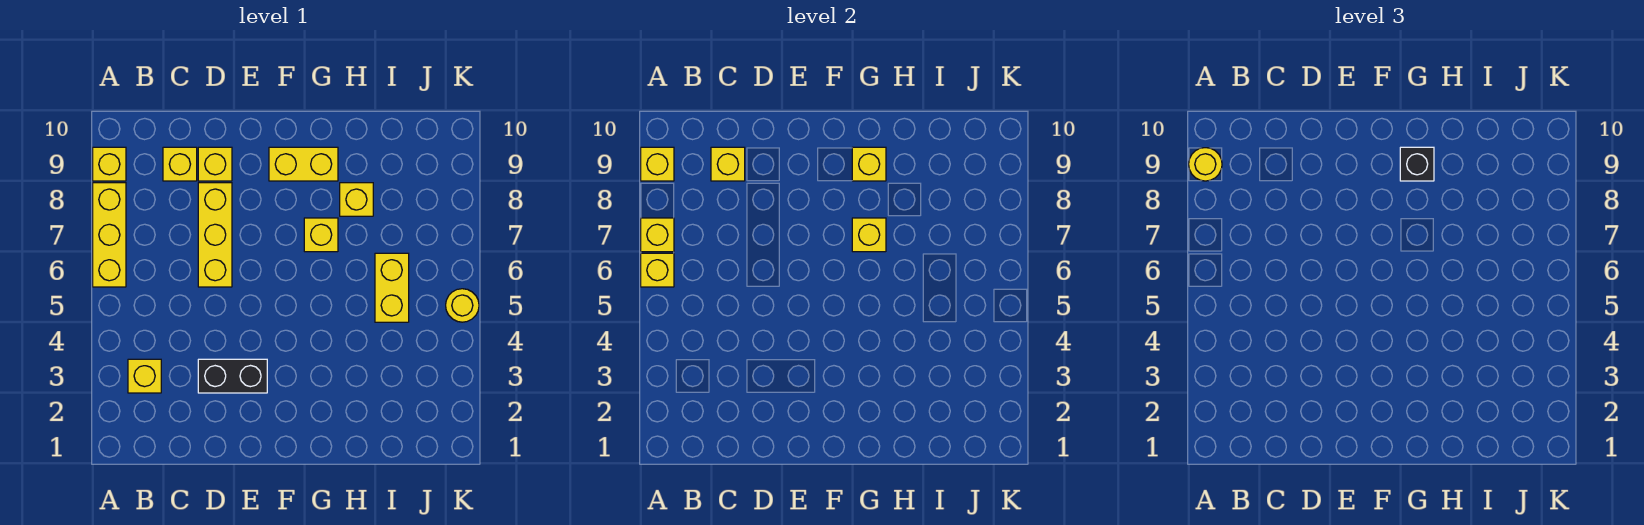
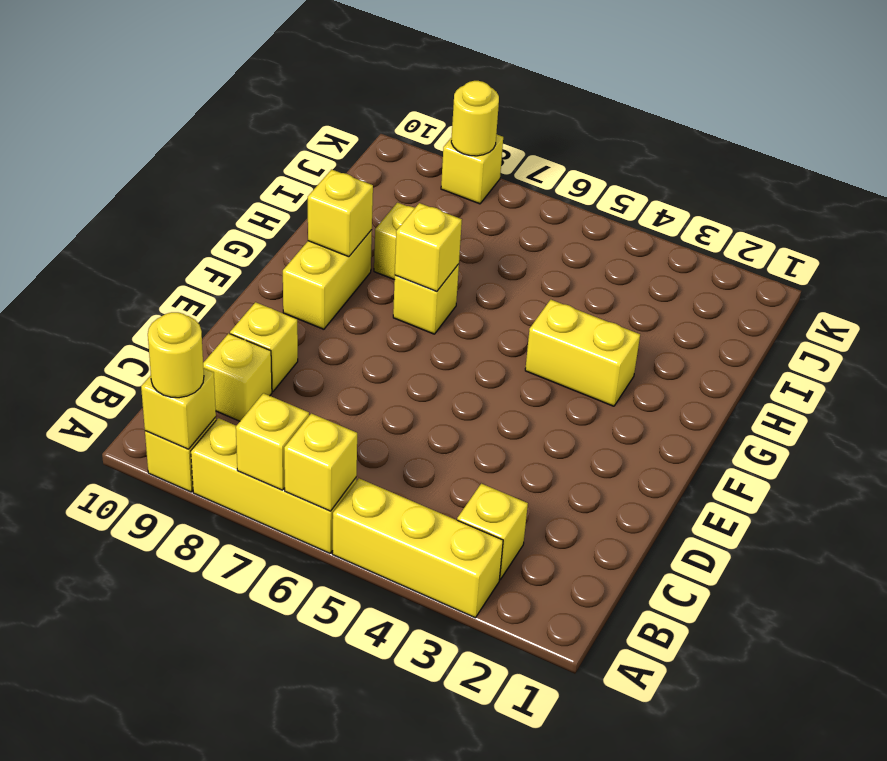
yellow 1x1 brick [711,147,745,181] -> yellow 1x1 brick moved to [441,134,503,204]
black 1x2 brick [198,359,267,393] -> none
yellow 1x3 brick [198,183,232,287] -> yellow 1x3 brick moved to [332,478,503,618]
black 1x1 brick [1400,147,1434,181] -> none
yellow 1x2 brick [375,253,409,322] -> yellow 1x2 brick moved to [525,300,640,406]
yellow 1x1 round brick [446,289,479,322] -> yellow 1x1 round brick moved to [451,81,499,156]

